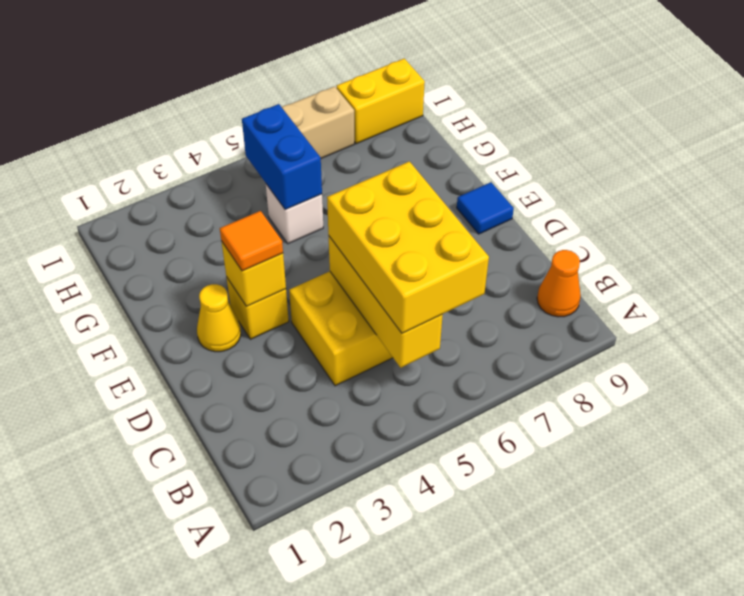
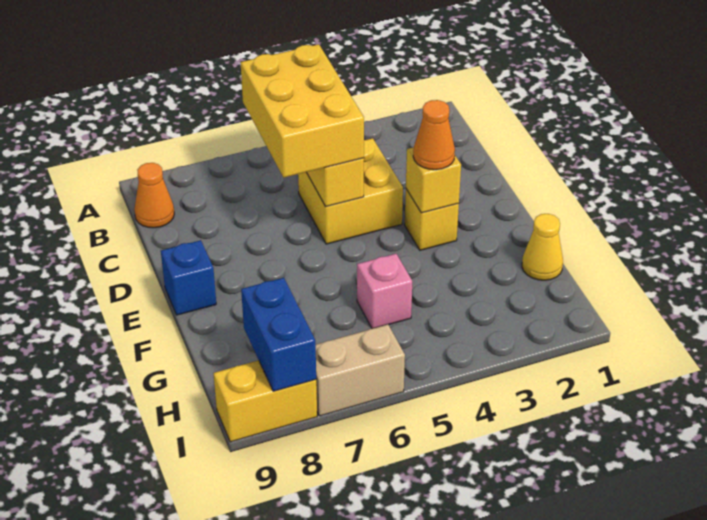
yellow 1x1 cone [197,284,241,352] -> yellow 1x1 cone moved to [522,214,563,280]
orange 1x1 tile [220,211,283,271] -> orange 1x1 cone [413,100,455,170]
blue 1x1 tile [457,182,514,234] -> blue 1x1 brick [161,240,216,315]
white 1x1 brick [266,184,323,244] -> pink 1x1 brick [357,254,412,329]
blue 1x2 brick [242,104,322,210] -> blue 1x2 brick moved to [241,278,316,391]

